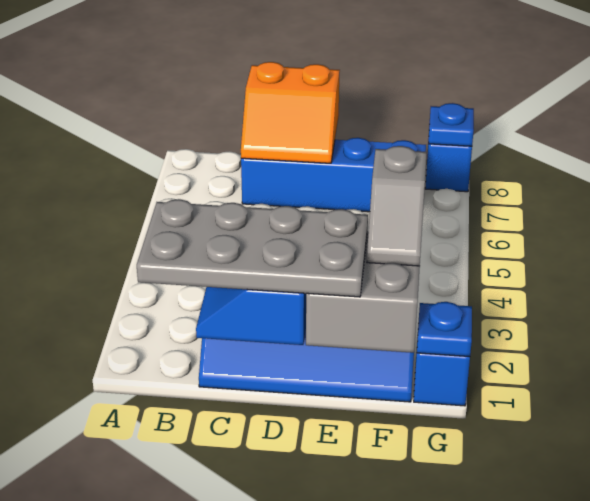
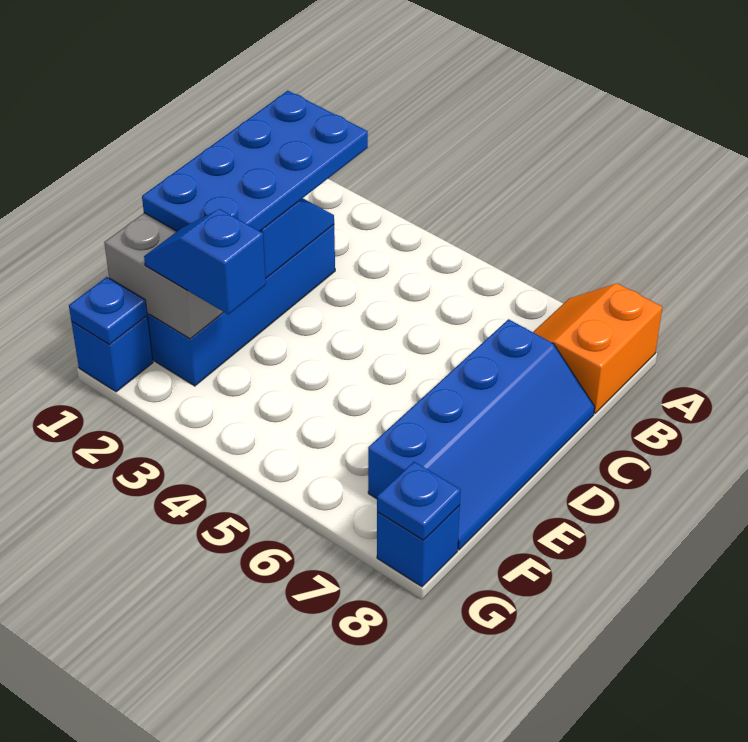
grey 2x4 plate [137,199,368,297] -> blue 2x4 plate [142,91,368,231]
orange 2x2 slope [241,62,340,163] -> orange 2x2 slope moved to [533,283,662,413]
grey 1x2 slope [367,146,427,266] -> blue 1x2 slope [144,209,266,314]

